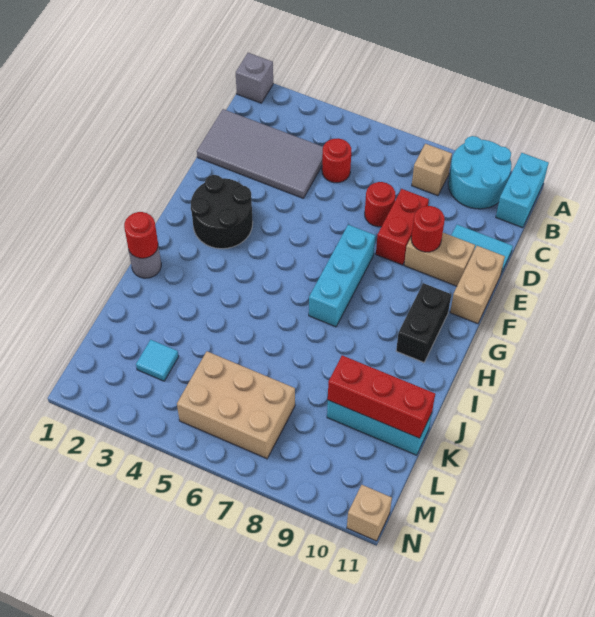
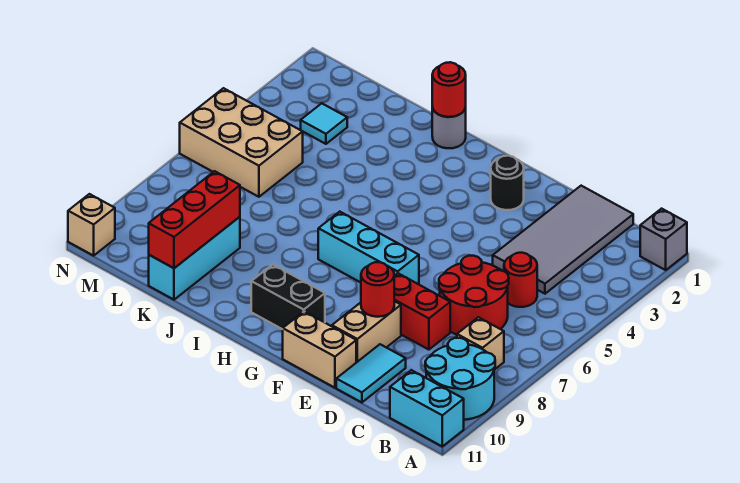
red 1x1 round brick [365,182,395,227] -> red 2x2 round brick [439,256,509,335]
black 2x2 round brick [191,175,253,249] -> black 1x1 round brick [491,156,524,210]
tan 2x3 brick [177,351,295,459] -> tan 2x3 brick turned to [180,88,303,197]

